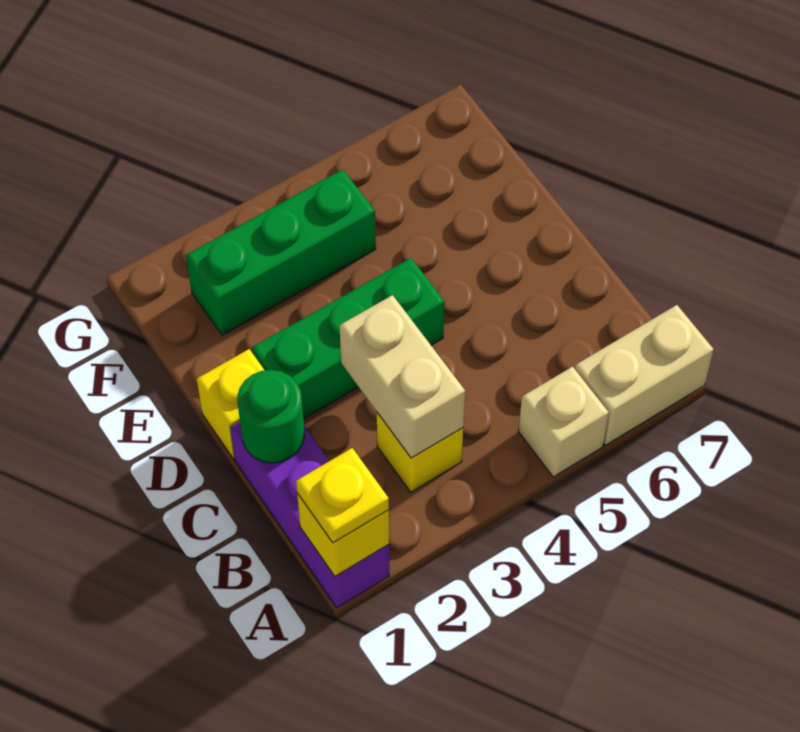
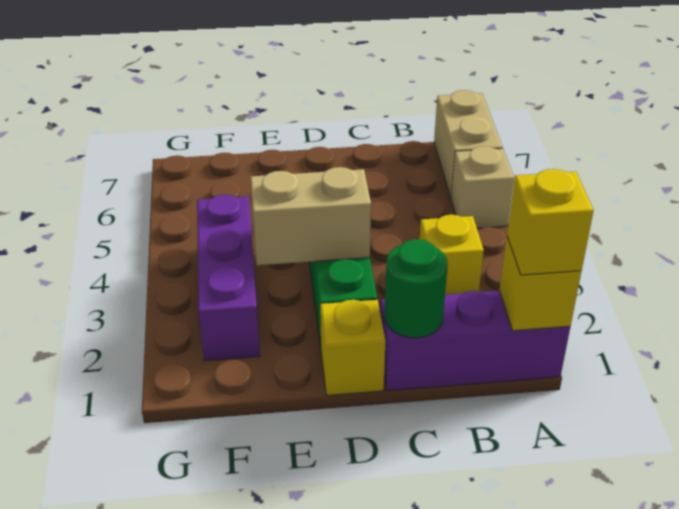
yellow 1x1 plate [296,448,389,543] -> yellow 1x1 brick [507,169,594,275]
tan 1x2 brick [339,295,465,458] -> tan 1x2 brick moved to [250,167,371,265]
green 1x3 brick [186,169,376,335] -> purple 1x3 brick [197,195,260,361]

